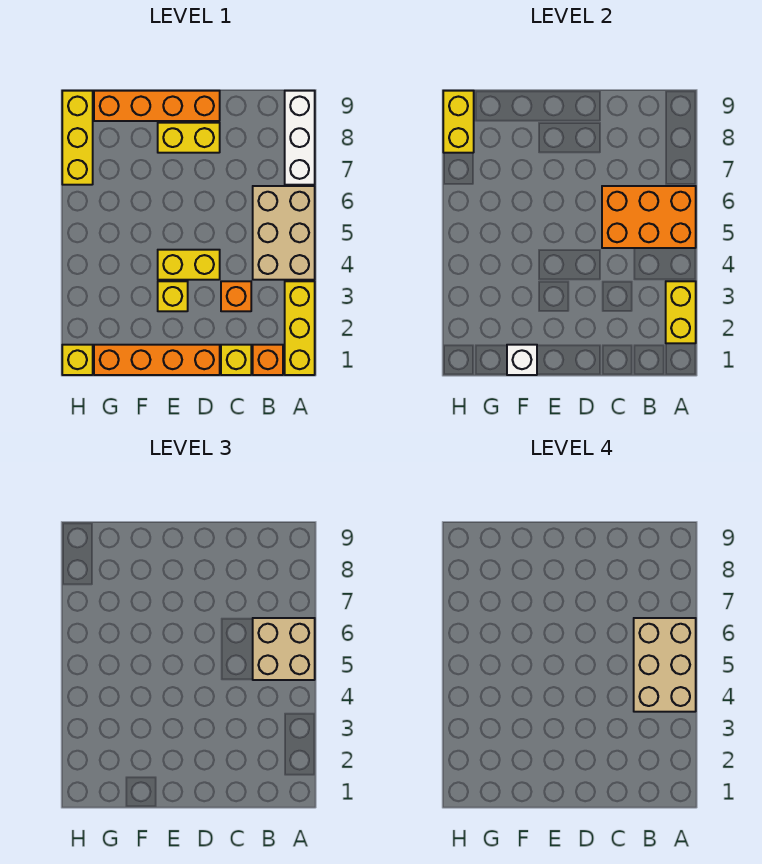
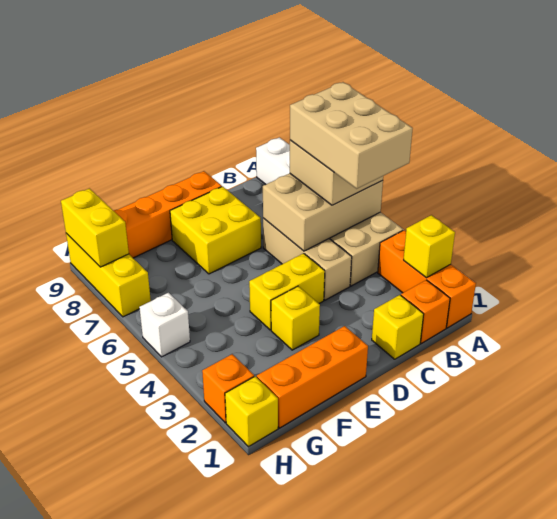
yellow 1x3 brick [285,281,315,375] -> orange 1x3 brick [378,230,476,328]
yellow 1x2 brick [666,281,696,343] -> yellow 1x1 brick [404,215,455,278]
orange 2x3 brick [602,186,696,248] -> tan 2x3 brick [263,173,383,251]
orange 1x1 brick [221,281,251,311] -> orange 1x1 brick moved to [202,354,254,423]
none -> tan 1x3 brick [263,218,352,300]
orange 1x4 brick [94,345,220,375] -> orange 1x3 brick [257,326,368,428]
yellow 1x2 brick [158,123,220,153] -> yellow 2x2 brick [170,187,261,274]
white 1x1 brick [507,345,537,375] -> white 1x1 brick moved to [139,293,190,357]

